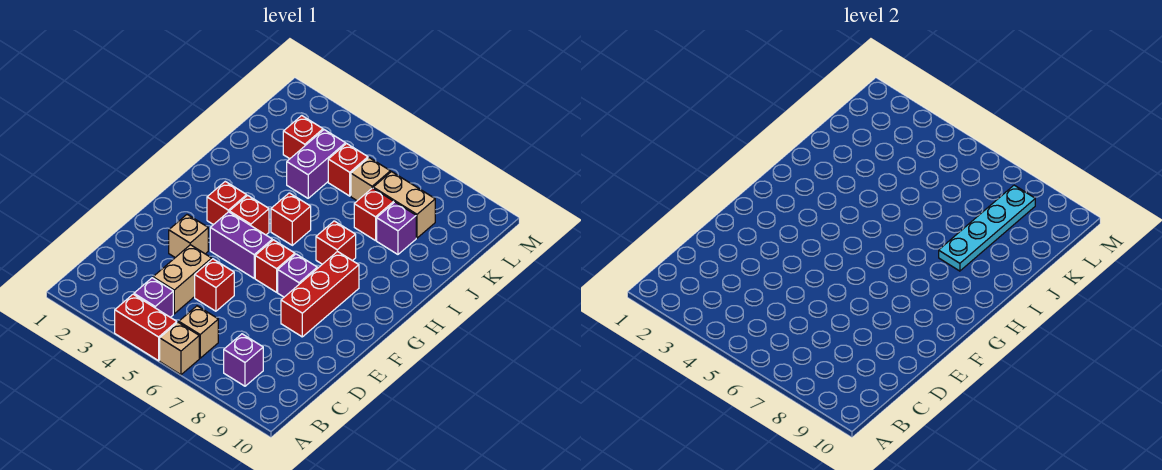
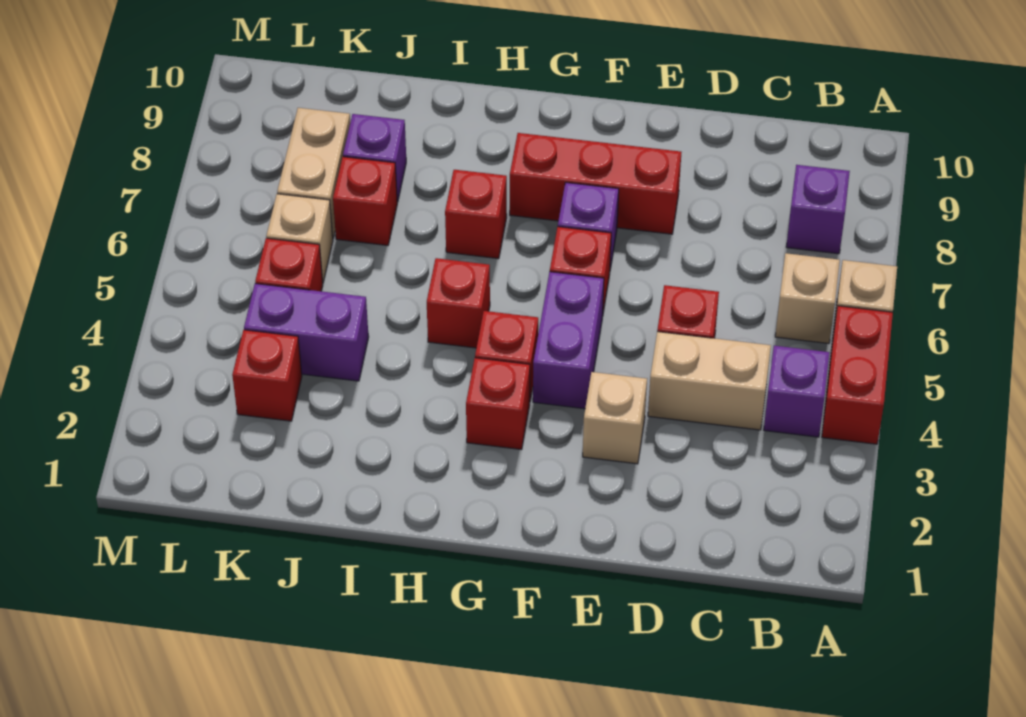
cyan 1x4 plate [939,185,1035,271] -> none

